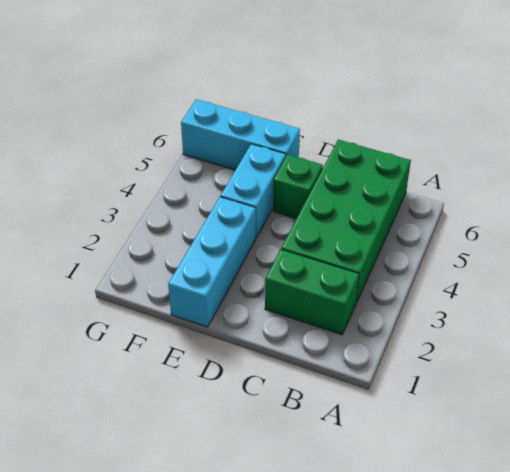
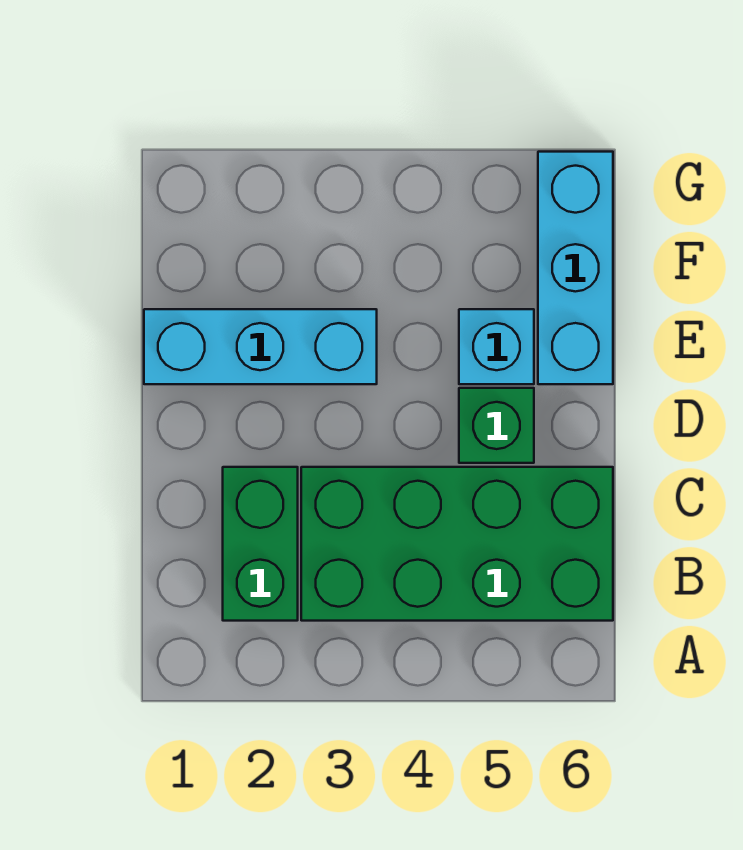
cyan 1x2 brick [221,144,286,238] -> cyan 1x1 brick [459,309,534,384]

